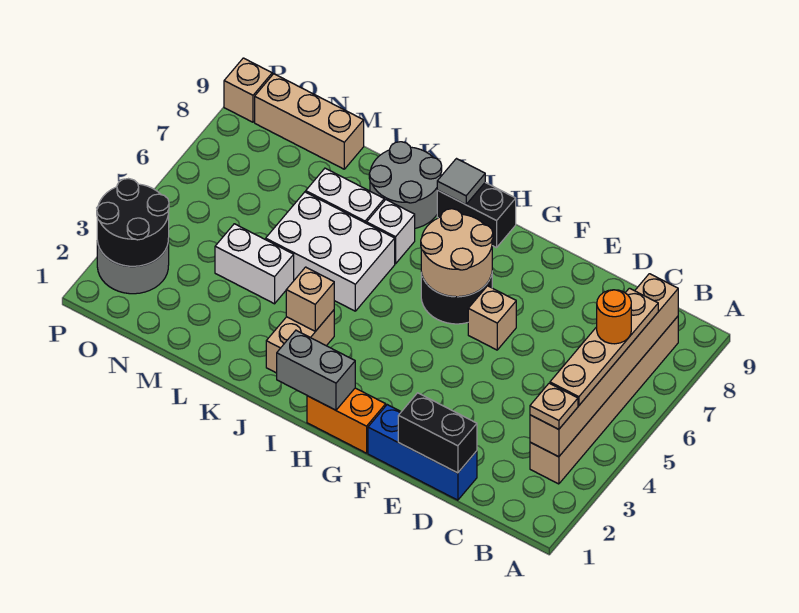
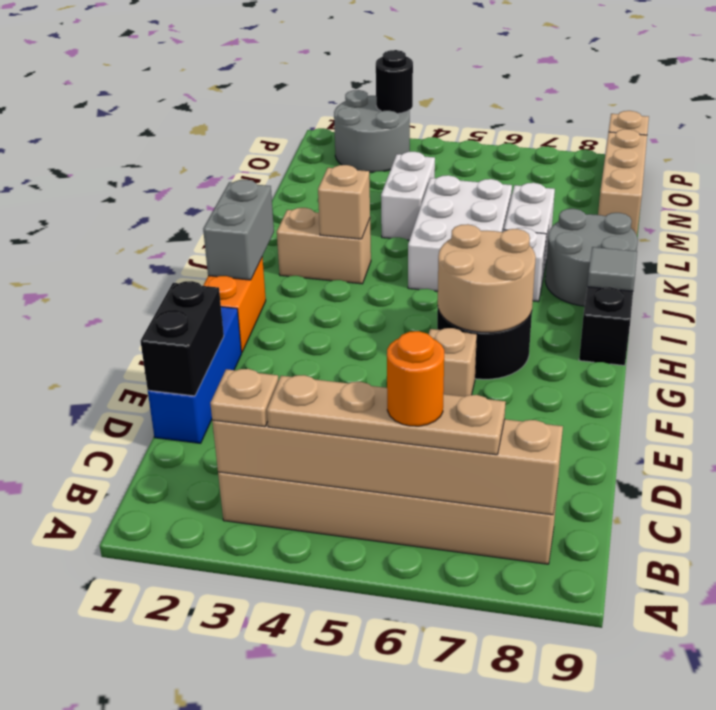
black 2x2 round brick [97,179,169,266] -> black 1x1 round brick [376,50,413,113]

